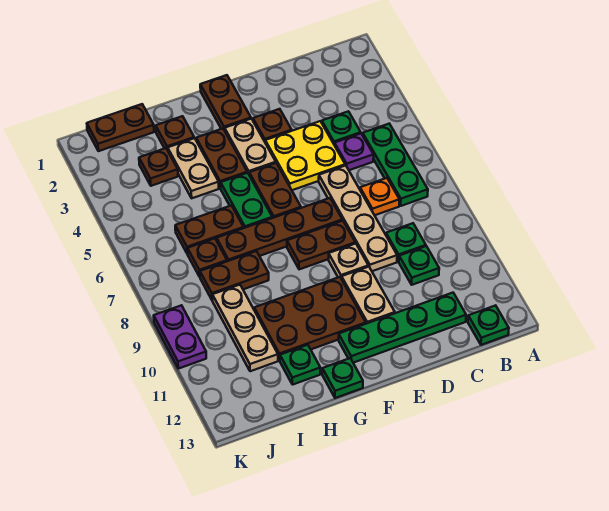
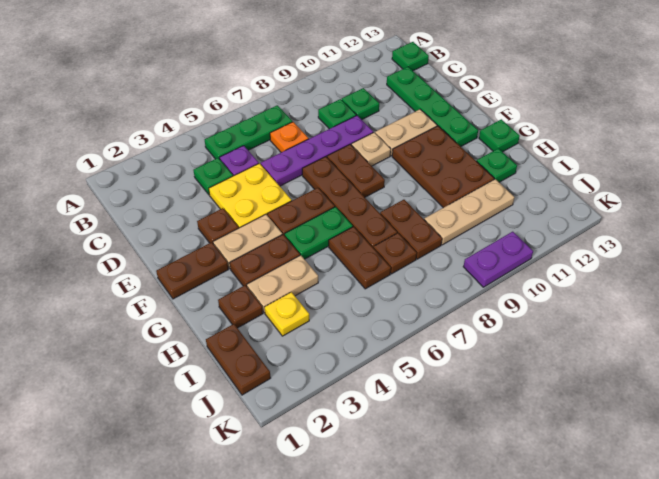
tan 1x4 plate [319,165,397,271] -> purple 1x4 plate [261,115,373,186]
brown 1x1 plate [139,148,178,186] -> yellow 1x1 plate [265,292,309,336]

